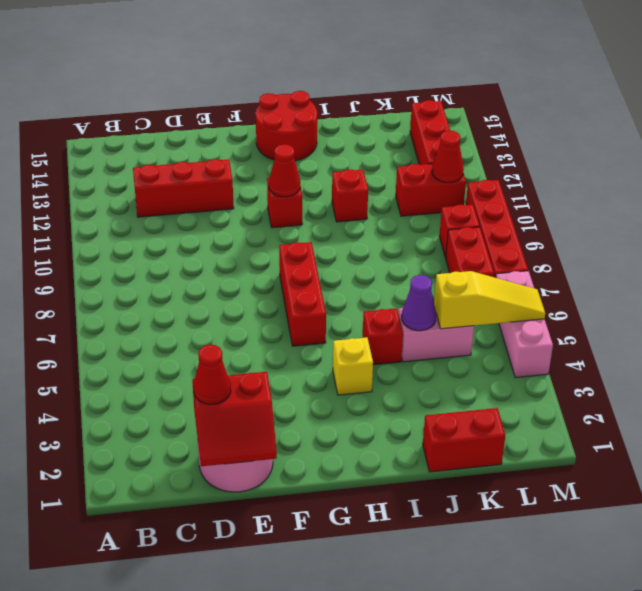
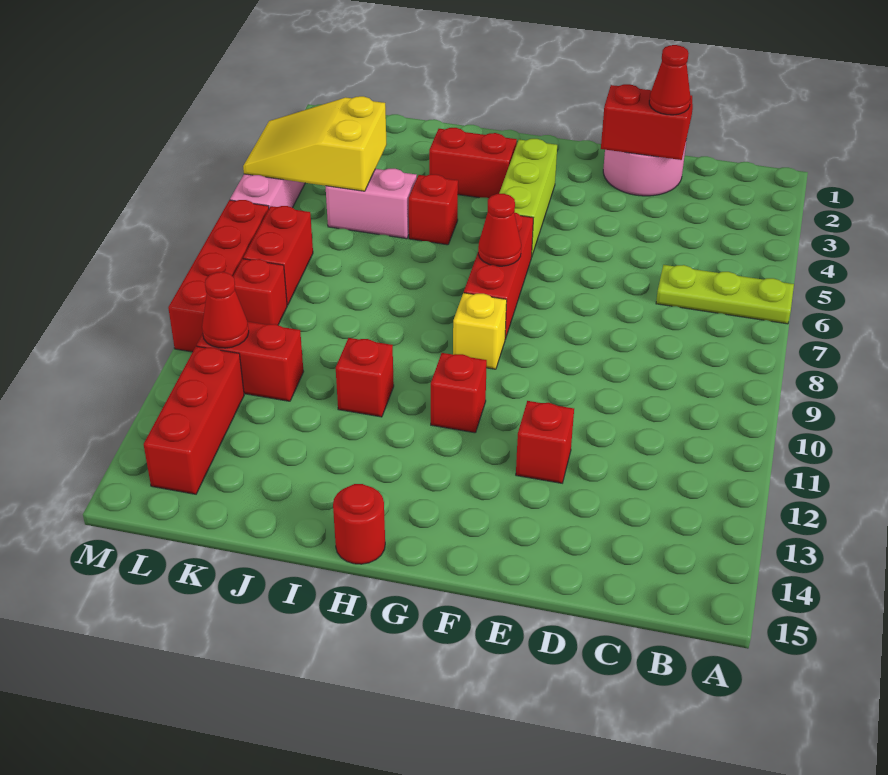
none -> lime 1x3 plate [656,265,794,324]
red 1x3 brick [133,159,234,217] -> red 1x1 brick [516,401,574,483]
none -> lime 1x3 brick [499,139,557,255]
red 1x1 cone [269,144,300,197] -> red 1x1 cone moved to [478,194,521,266]
red 2x2 round brick [256,91,317,161] -> red 1x1 round brick [333,484,385,564]
yellow 1x1 brick [333,337,373,395] -> yellow 1x1 brick moved to [453,293,507,369]
red 1x2 brick [423,408,505,472] -> red 1x2 brick moved to [429,128,517,198]
purple 1x1 cone [402,275,436,331] -> none
yellow 1x3 slope [434,271,545,329] -> yellow 2x3 slope [243,96,387,191]

